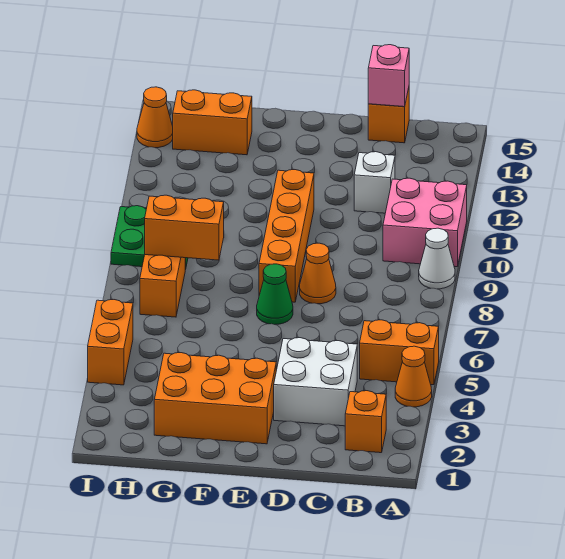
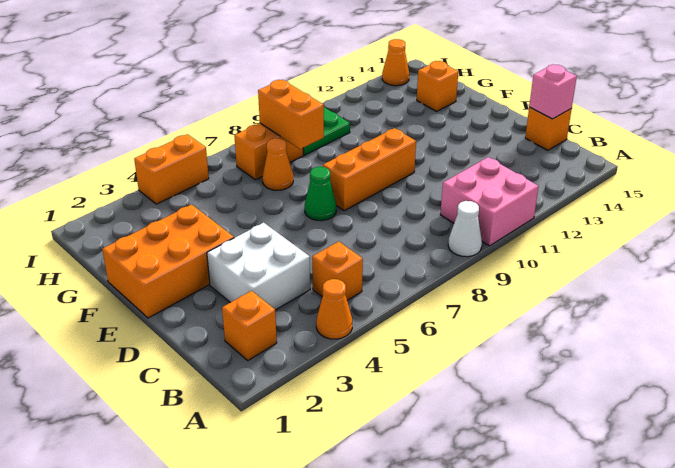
orange 1x2 brick [360,320,439,385] -> orange 1x1 brick [312,242,363,300]
white 1x1 brick [354,152,395,213] -> none
orange 1x1 cone [300,243,336,304] -> orange 1x1 cone moved to [262,138,293,190]
orange 2x3 brick [154,353,276,444] -> orange 2x3 brick turned to [102,205,234,318]
orange 1x4 brick [259,170,314,302] -> orange 1x3 brick [323,128,416,211]
orange 1x2 brick [173,90,252,155] -> orange 1x1 brick [417,61,458,111]

